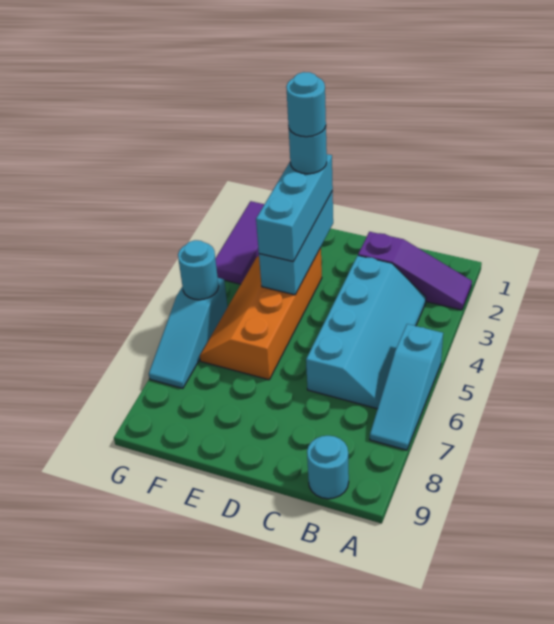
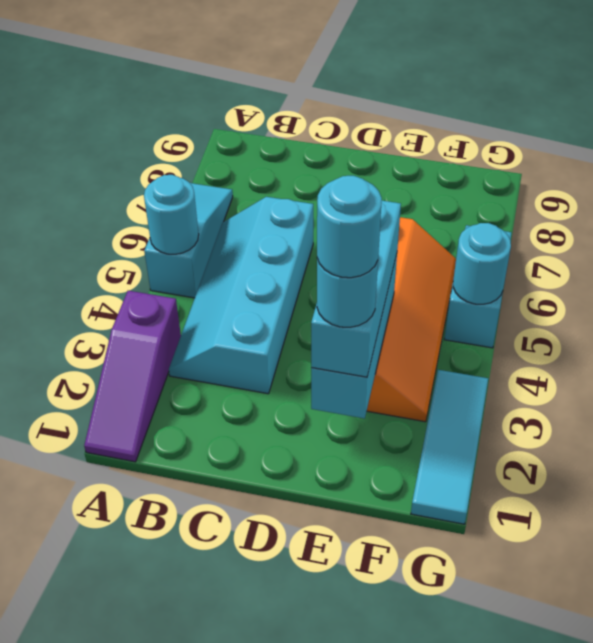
purple 1x3 slope [358,232,472,310] -> purple 1x3 slope turned to [84,291,181,462]
cyan 1x1 round brick [307,436,349,499] -> cyan 1x1 round brick moved to [144,175,199,254]
purple 1x3 tile [215,201,264,284] -> cyan 1x3 tile [411,370,488,524]

